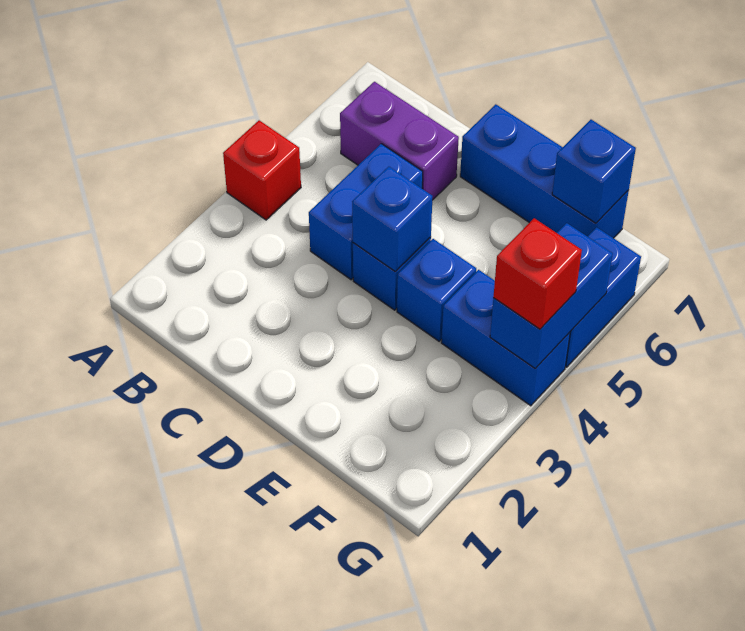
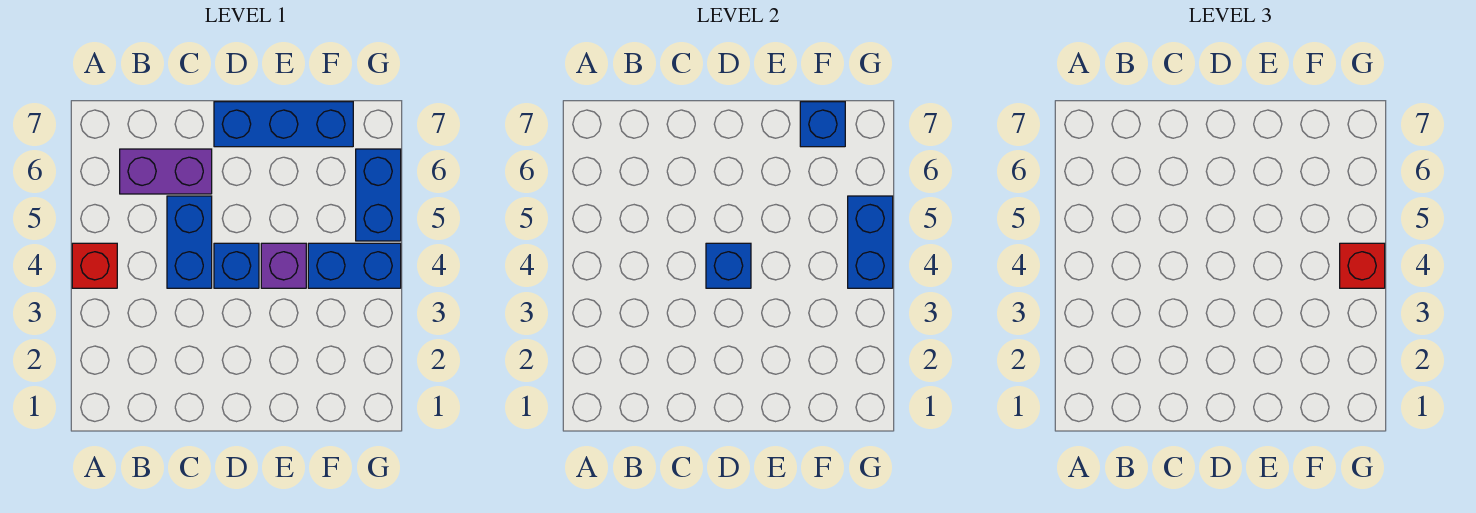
blue 1x1 brick [397,239,476,341] -> purple 1x1 brick [261,243,306,288]

